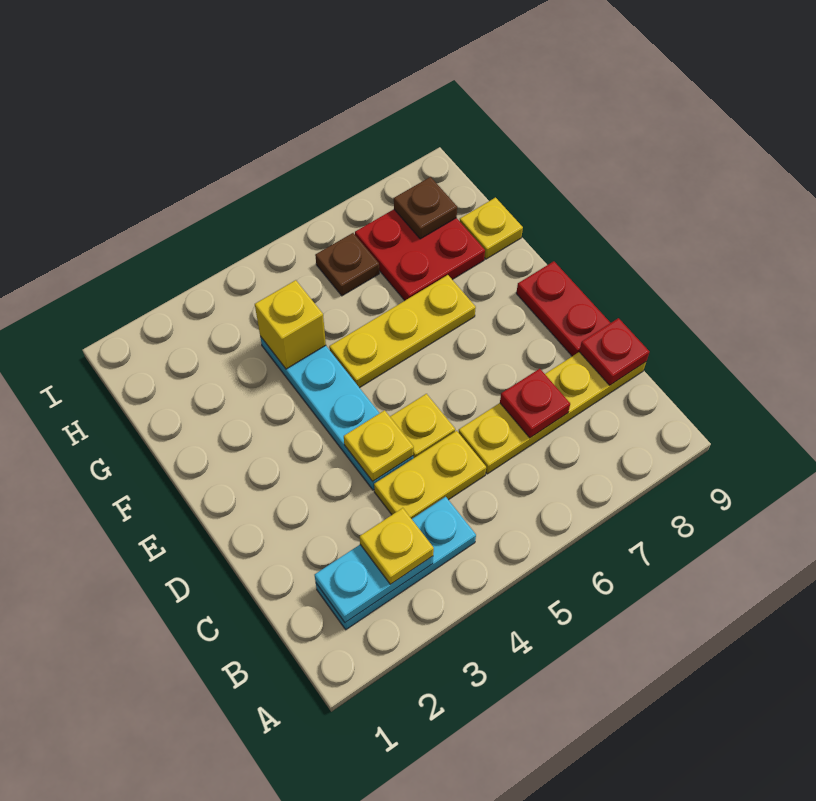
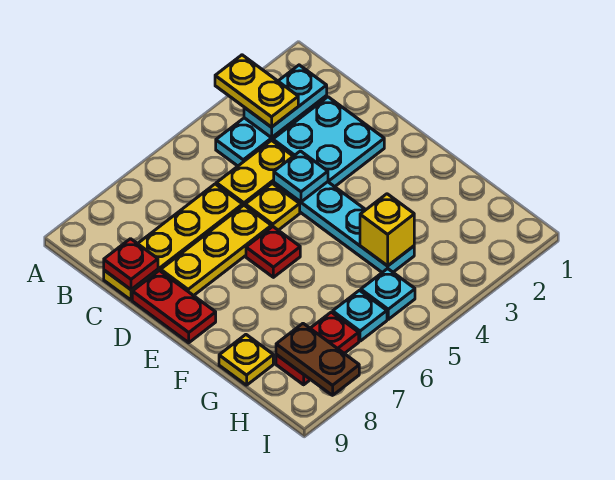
yellow 1x1 plate [360,508,434,584] -> yellow 1x2 plate [215,55,298,127]
none -> cyan 2x2 plate [273,97,384,187]
red 1x1 plate [500,369,570,438] -> red 1x1 plate moved to [246,227,300,277]
yellow 1x1 plate [344,410,414,481] -> cyan 1x1 plate [274,151,328,202]
yellow 1x3 plate [329,275,476,388] -> yellow 1x3 plate moved to [161,205,271,296]
red 2x2 plate [355,209,485,301] -> red 1x2 plate [276,312,359,385]
none -> cyan 1x1 plate [361,269,415,319]
brown 1x1 plate [315,233,379,296] -> cyan 1x1 plate [333,290,387,341]
brown 1x1 plate [394,177,457,239] -> brown 1x2 plate [276,324,359,395]

